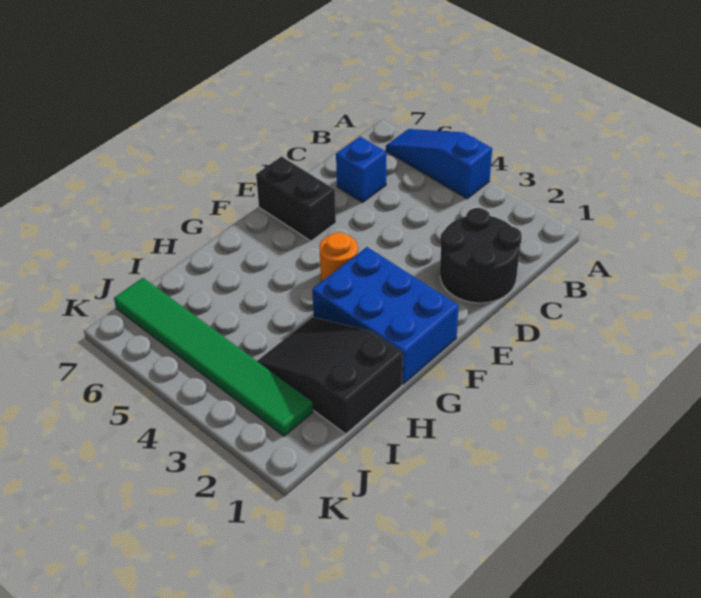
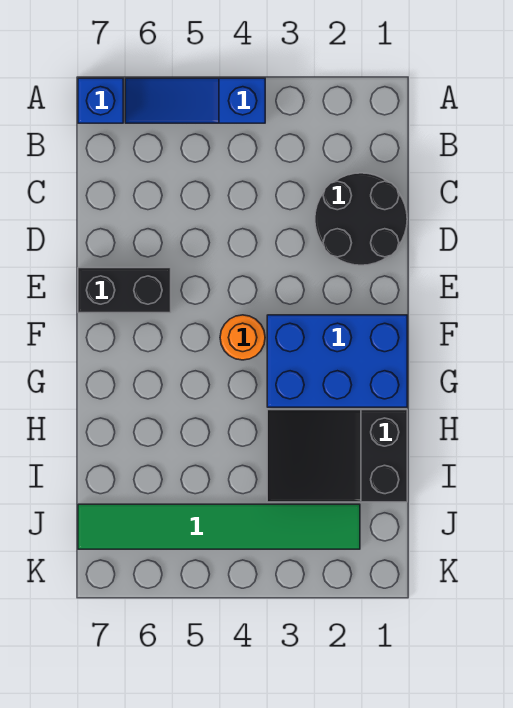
blue 1x1 brick [336,137,386,202] -> blue 1x1 brick moved to [78,78,123,123]

